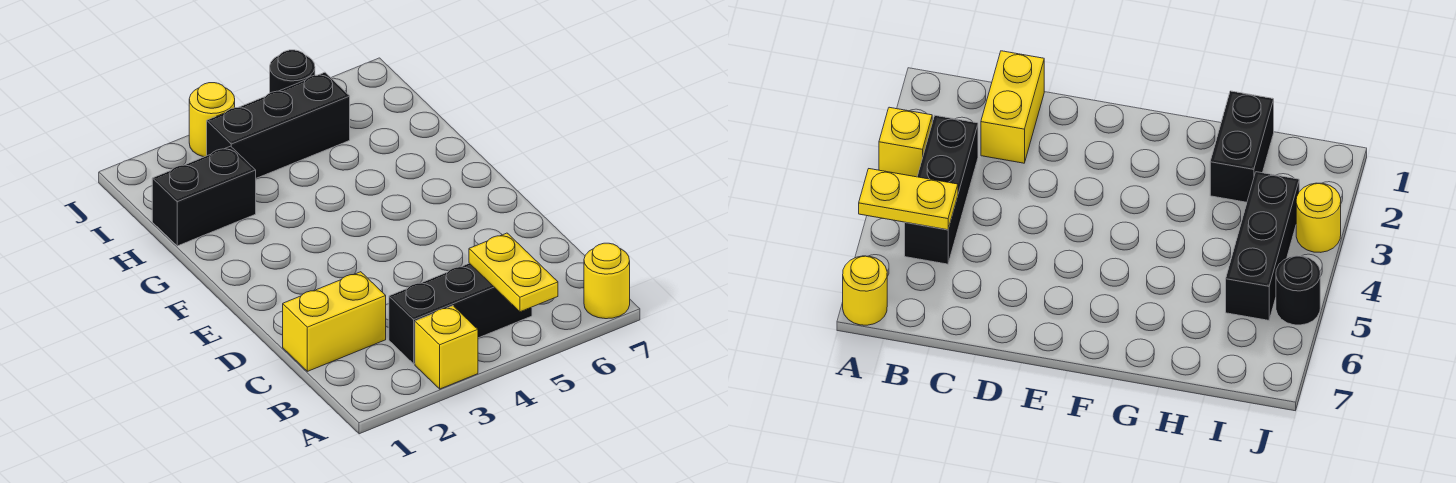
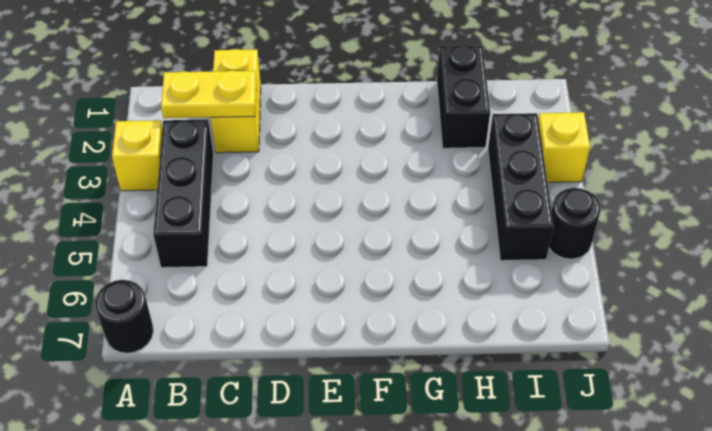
yellow 1x2 plate [469,233,558,312] -> yellow 1x2 plate moved to [161,71,256,118]
yellow 1x1 round brick [584,243,630,319] -> black 1x1 round brick [95,280,153,353]
yellow 1x1 round brick [189,83,235,157] -> yellow 1x1 brick [538,112,590,182]

